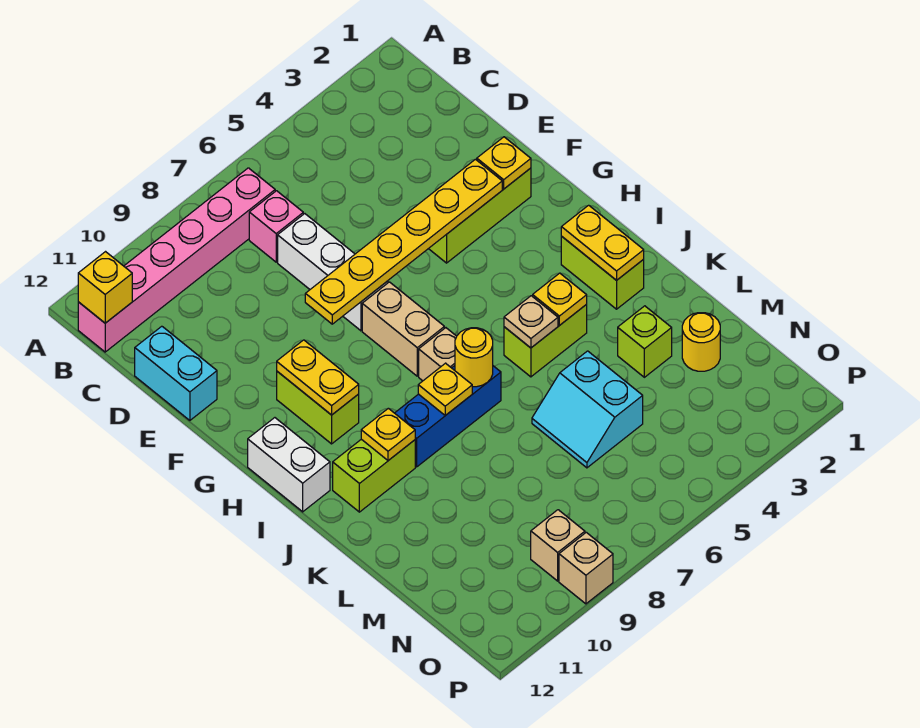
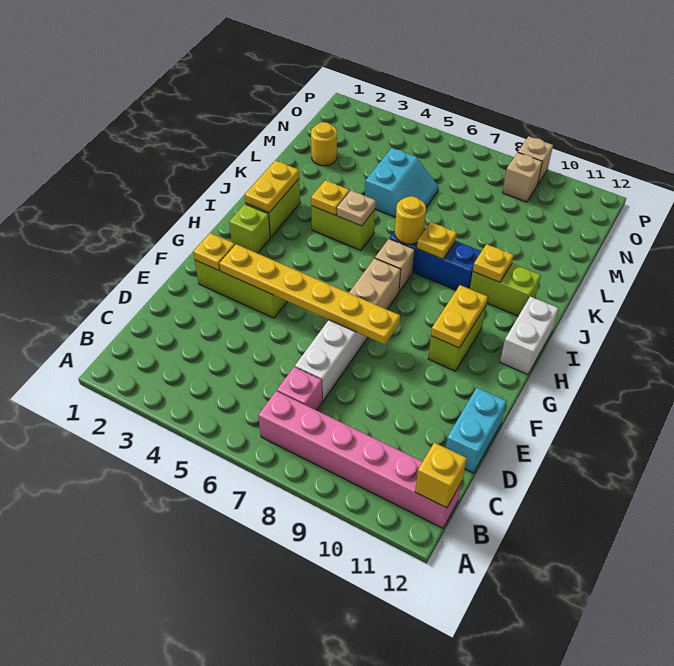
lime 1x1 brick [618,306,672,377] -> lime 1x1 brick moved to [229,204,270,253]

